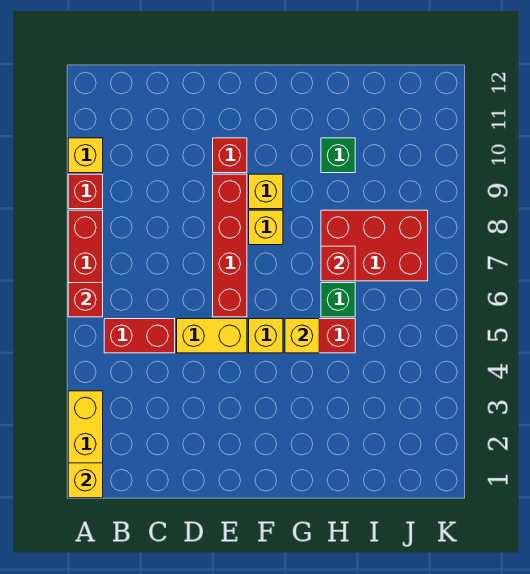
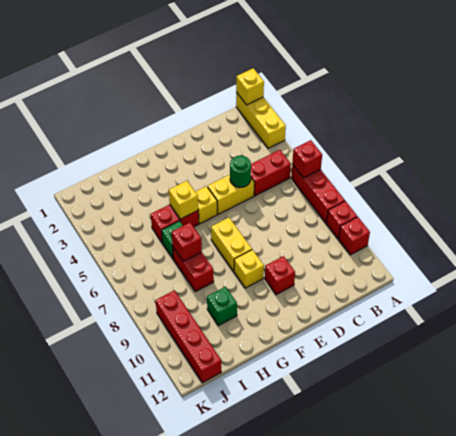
yellow 1x1 brick [68,138,103,173] -> red 1x1 brick [339,217,370,255]
none -> green 1x1 round brick [230,156,251,188]
red 1x4 brick [213,174,247,317] -> red 1x4 brick moved to [156,290,221,383]
yellow 1x1 brick [249,210,283,245] -> yellow 1x2 brick [211,218,252,271]
red 2x3 brick [321,210,428,281] -> red 1x2 brick [173,247,214,292]

